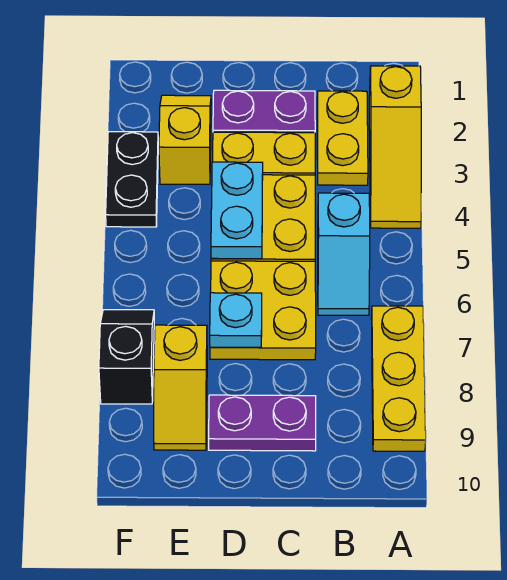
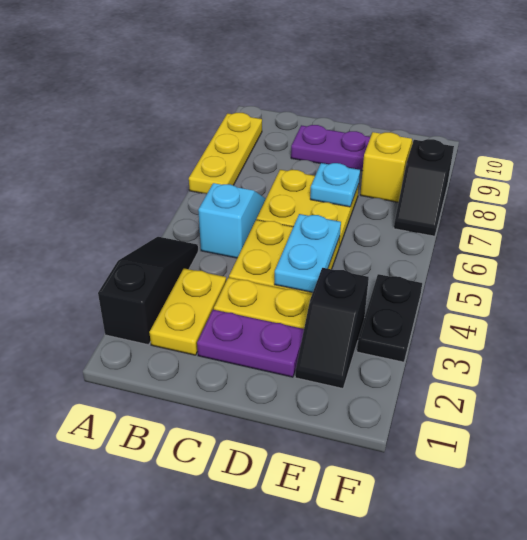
yellow 1x3 slope [369,66,421,228] -> black 1x3 slope [98,237,198,345]
yellow 1x2 slope [159,95,211,184] -> black 1x2 slope [295,268,369,388]

